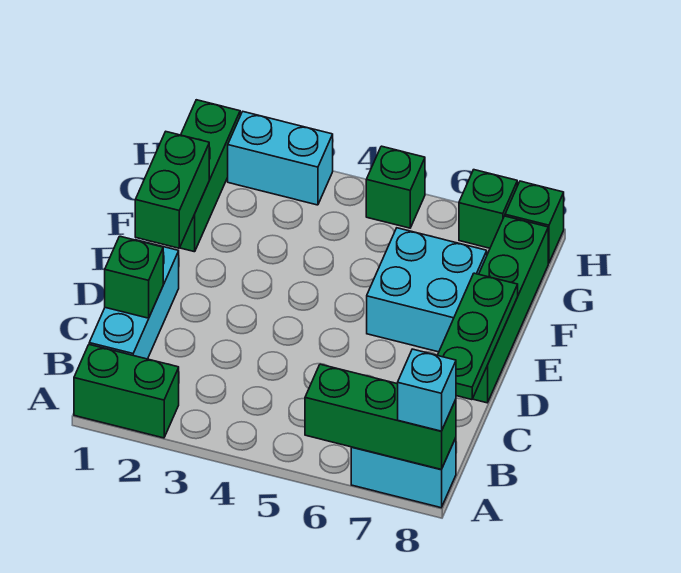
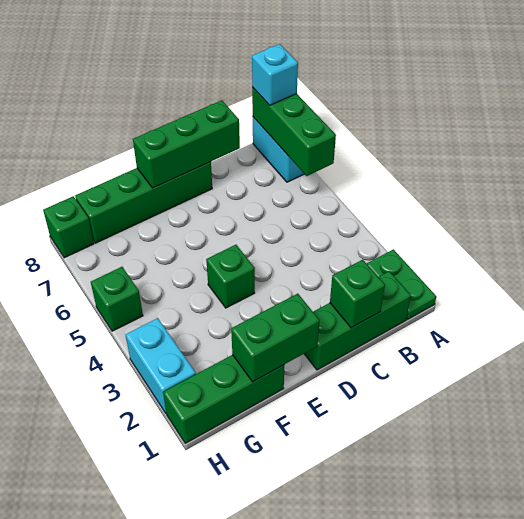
green 1x2 brick [74,345,179,438] -> green 1x2 plate [366,249,436,319]
cyan 1x3 brick [89,240,179,359] -> green 1x3 brick [304,271,411,370]
green 1x3 plate [438,273,518,400] -> green 1x3 brick [133,100,240,188]
cyan 2x2 brick [367,228,487,352] -> none
green 1x1 brick [459,170,517,248] -> green 1x1 brick moved to [206,245,255,308]

